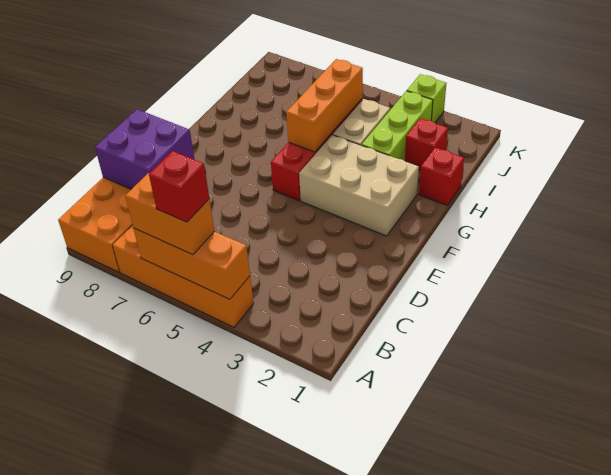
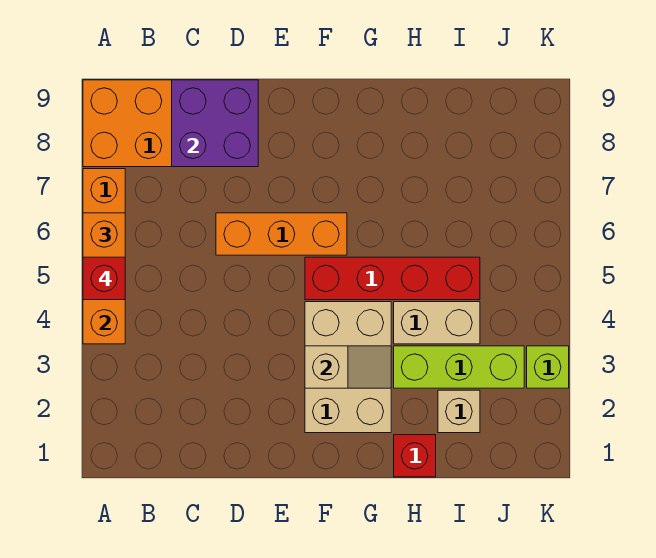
none -> tan 1x2 slope [305,346,391,388]
orange 1x3 brick [286,59,363,152] -> orange 1x3 brick moved to [216,213,347,255]
red 1x1 brick [405,118,448,170] -> tan 1x1 brick [438,390,480,433]

